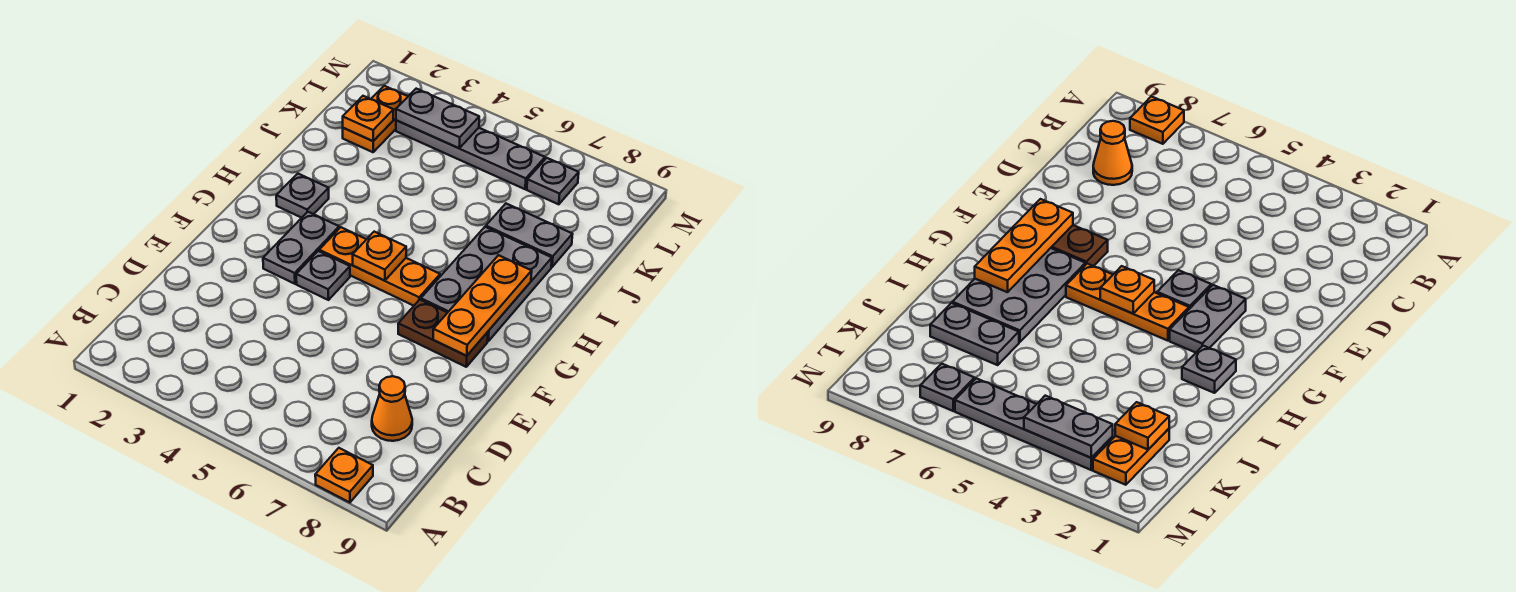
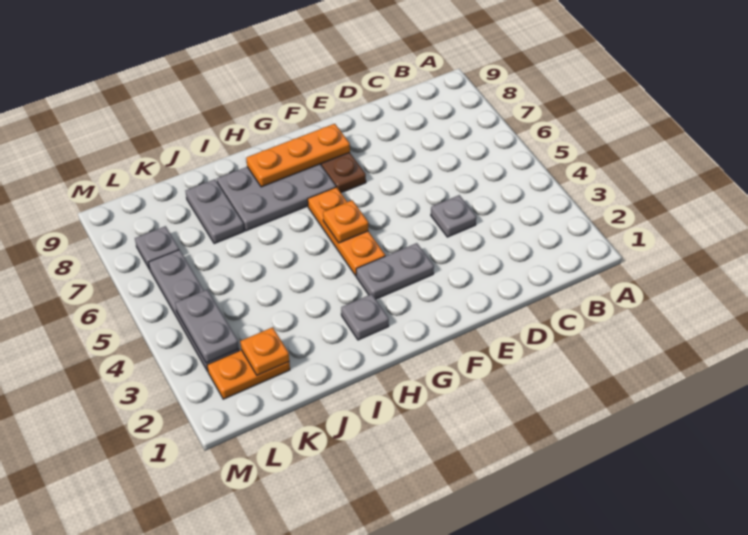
orange 1x1 plate [315,448,373,502] -> none
orange 1x1 cone [372,376,412,441] -> none
grey 1x1 plate [296,251,350,300] -> grey 1x1 plate moved to [431,195,476,237]

